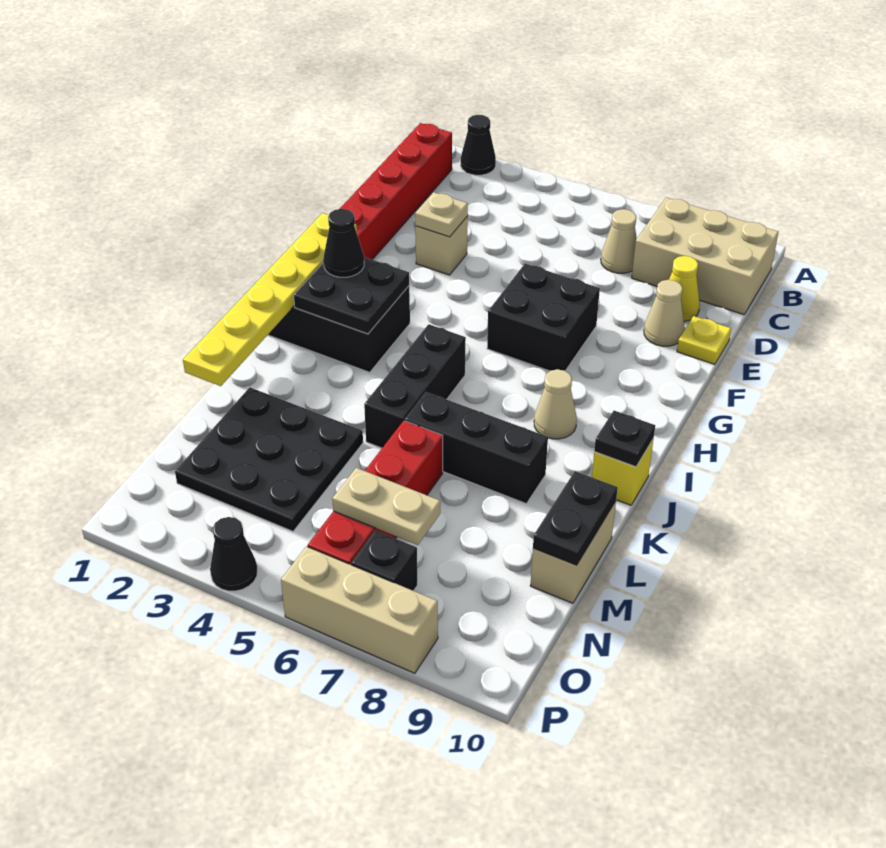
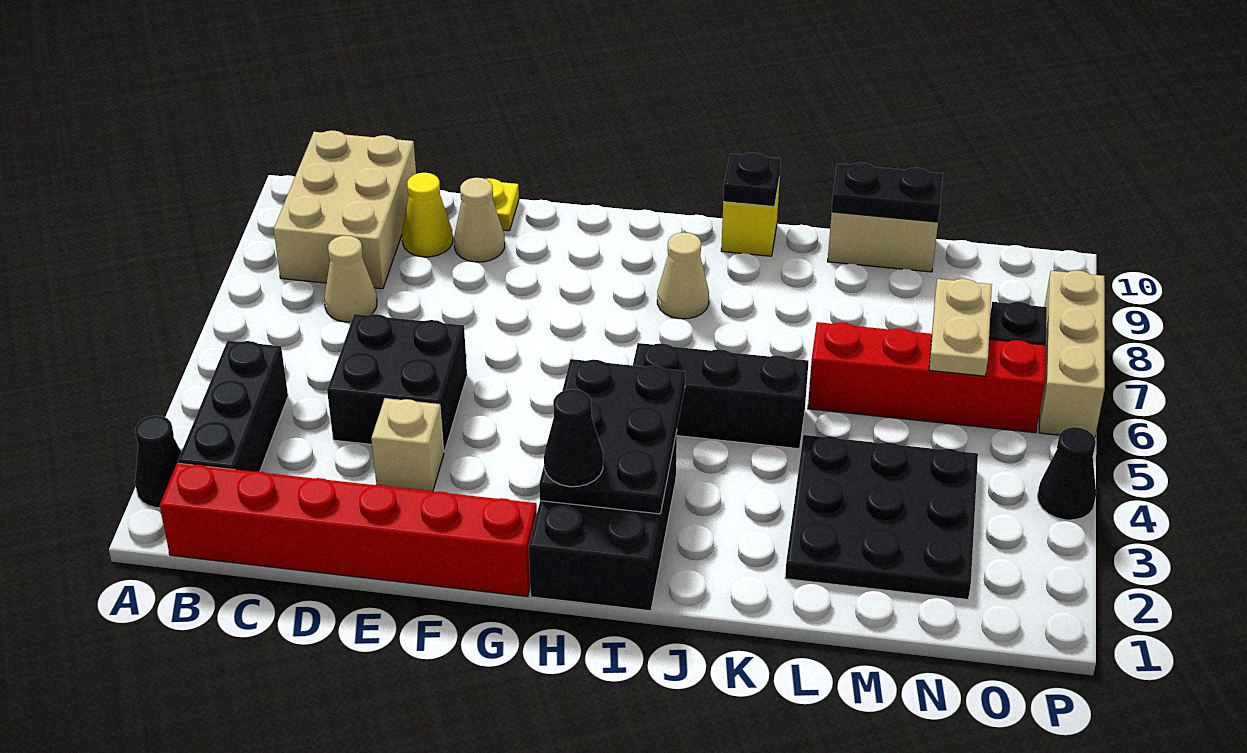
tan 1x1 plate [415,192,468,237] -> none
black 2x2 brick [487,264,600,371] -> black 2x2 brick moved to [327,314,467,452]
yellow 1x6 plate [183,213,357,386] -> none
black 2x2 plate [294,257,409,334] -> black 2x3 plate [539,359,685,514]
black 1x3 brick [405,392,548,504] -> black 1x3 brick moved to [178,341,288,472]

